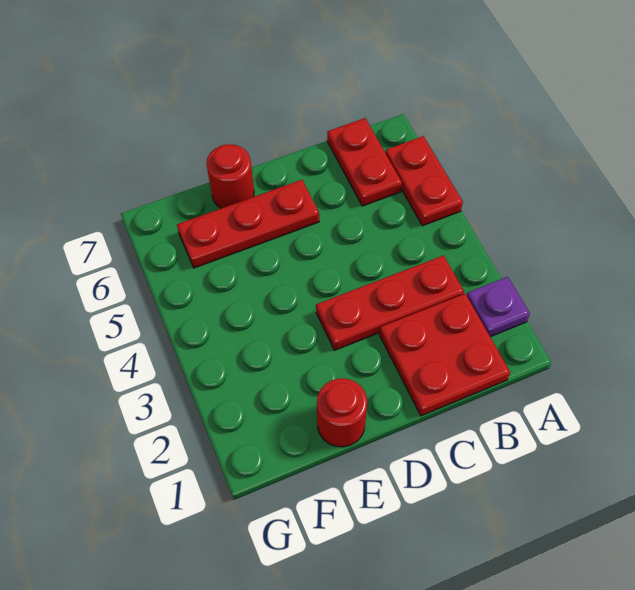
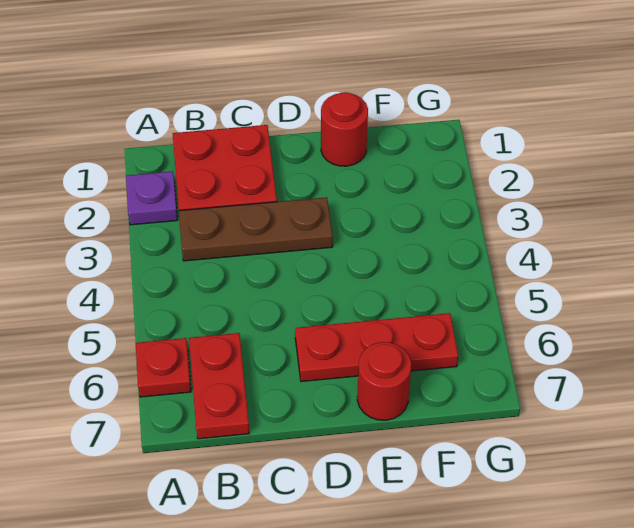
red 1x2 plate [385,136,463,226] -> red 1x1 plate [136,338,191,397]
red 1x3 plate [316,256,464,350] -> brown 1x3 plate [179,197,333,261]

